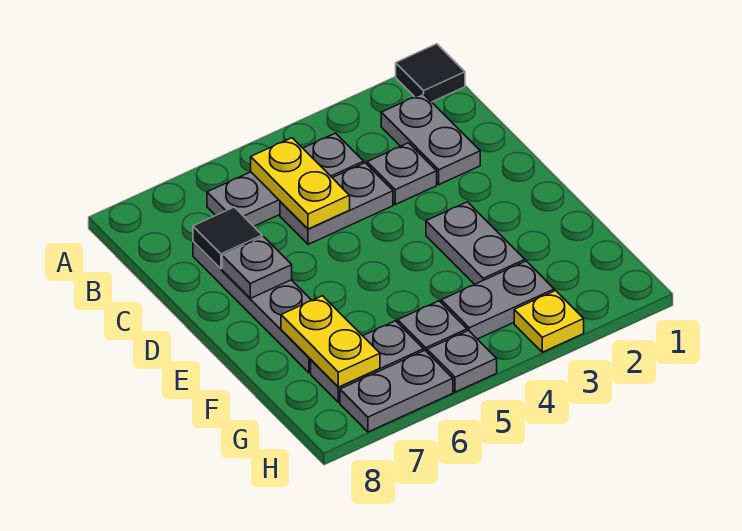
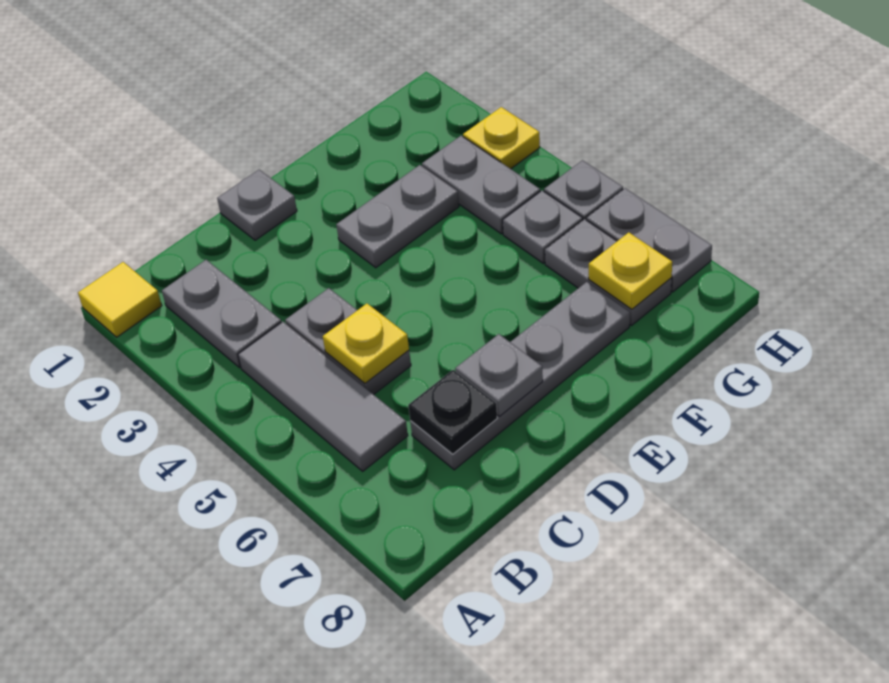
black 1x1 tile [396,44,465,102] -> yellow 1x1 tile [78,262,162,337]
grey 1x2 plate [381,93,480,185] -> grey 1x2 plate turned to [162,260,281,368]
grey 1x3 plate [207,133,364,226] -> grey 1x3 tile [238,322,408,471]
yellow 1x2 plate [251,138,350,229] -> yellow 1x1 plate [323,304,409,383]
grey 1x1 plate [367,143,437,204] -> grey 1x1 plate moved to [217,170,297,240]
black 1x1 tile [193,207,262,269] -> black 1x1 plate [408,370,497,454]
yellow 1x2 plate [281,296,380,387] -> yellow 1x1 plate [589,232,672,309]

